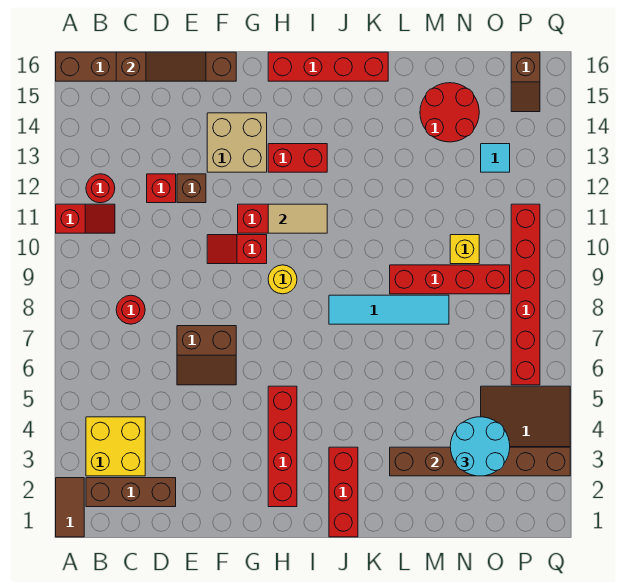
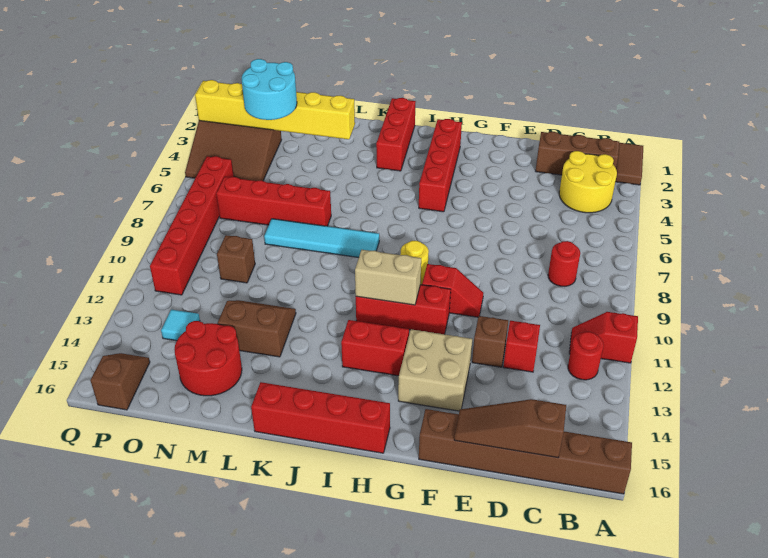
yellow 2x2 brick [86,417,145,476] -> yellow 2x2 round brick [559,151,617,213]
brown 2x2 slope [177,326,236,385] -> brown 2x2 slope moved to [218,300,296,357]
tan 1x2 tile [268,204,327,233] -> tan 1x2 brick [355,250,421,305]
brown 1x6 brick [390,447,570,476] -> yellow 1x6 brick [195,80,355,139]
red 1x4 brick [390,265,510,294] -> red 1x4 brick moved to [216,177,331,226]
yellow 1x1 brick [450,235,479,264] -> brown 1x1 brick [217,235,255,283]

